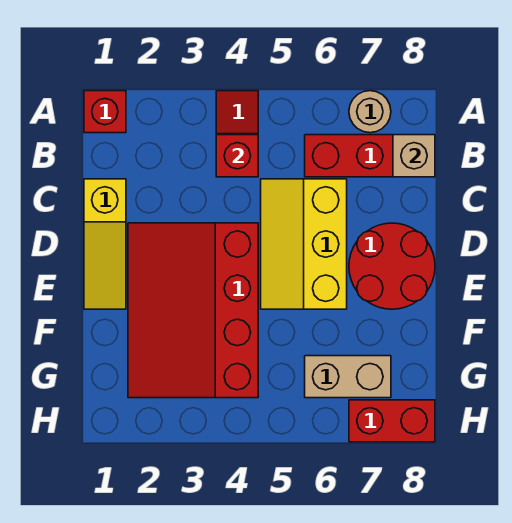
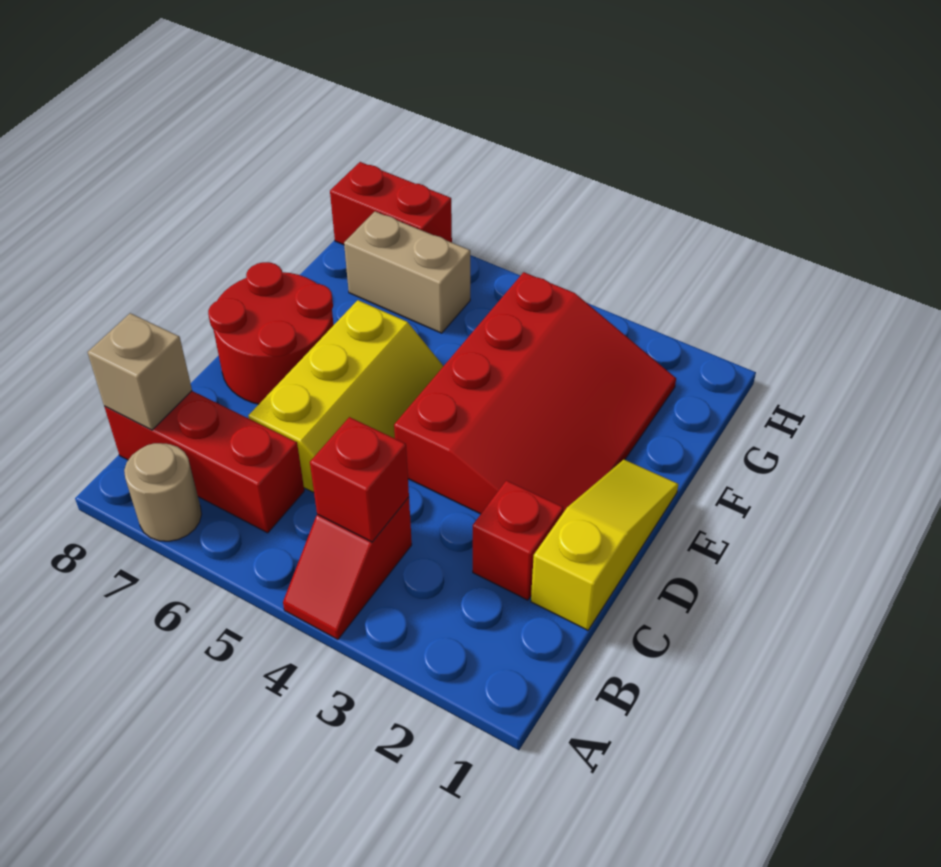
red 1x1 brick [84,91,126,133] -> red 1x1 brick moved to [473,480,563,600]

